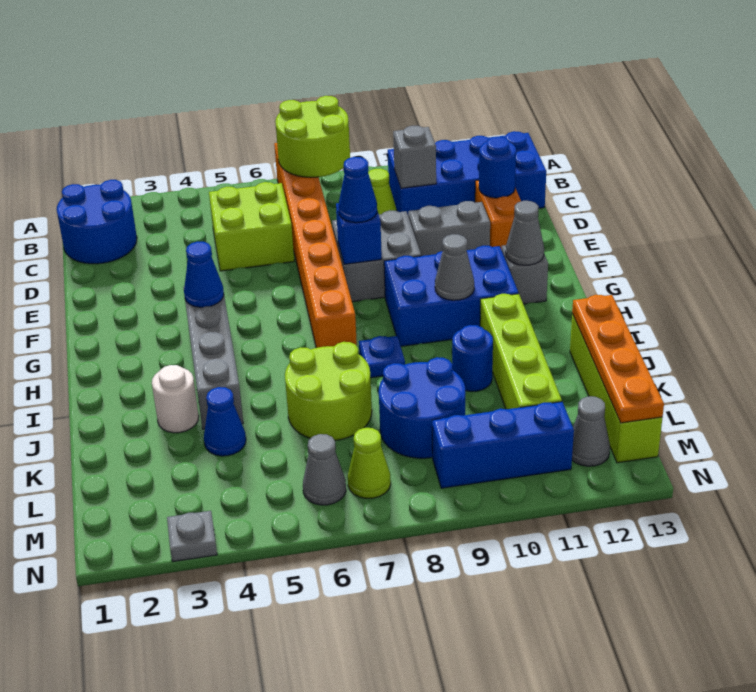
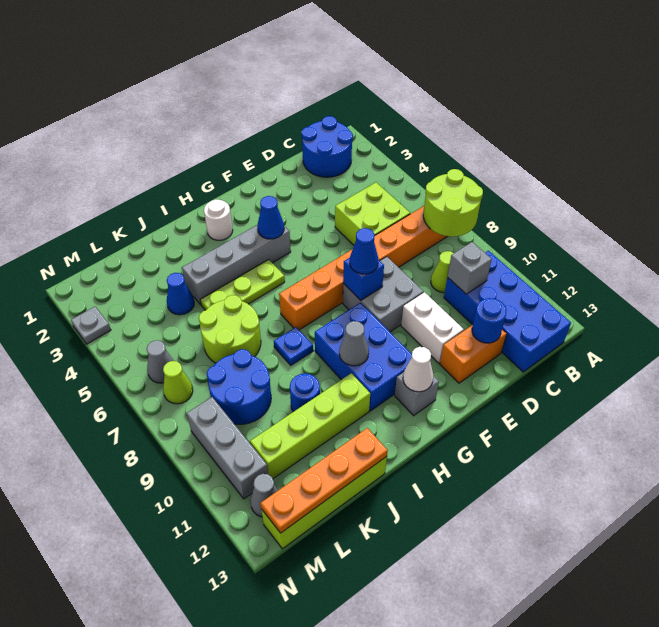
grey 1x2 brick [408,201,490,256] -> white 1x2 brick [401,292,464,363]
grey 1x1 cone [506,201,544,265] -> white 1x1 cone [403,347,433,392]
none -> lime 1x3 plate [200,259,285,310]
white 1x1 round brick [152,365,199,433] -> white 1x1 round brick moved to [204,199,233,240]
blue 1x3 brick [432,402,574,488] -> grey 1x3 brick [187,397,268,499]

